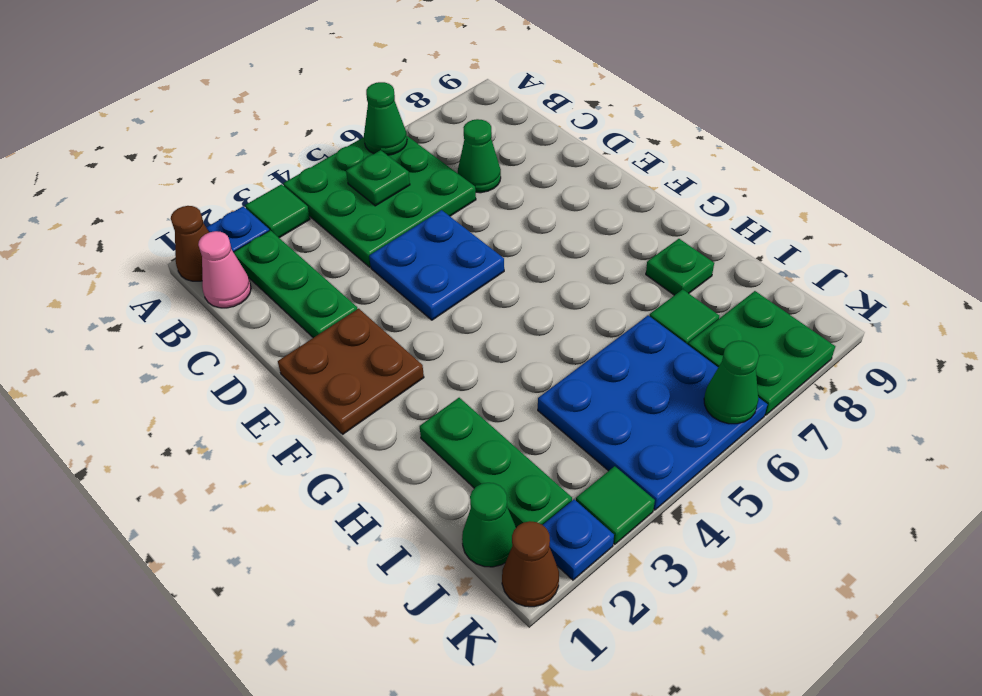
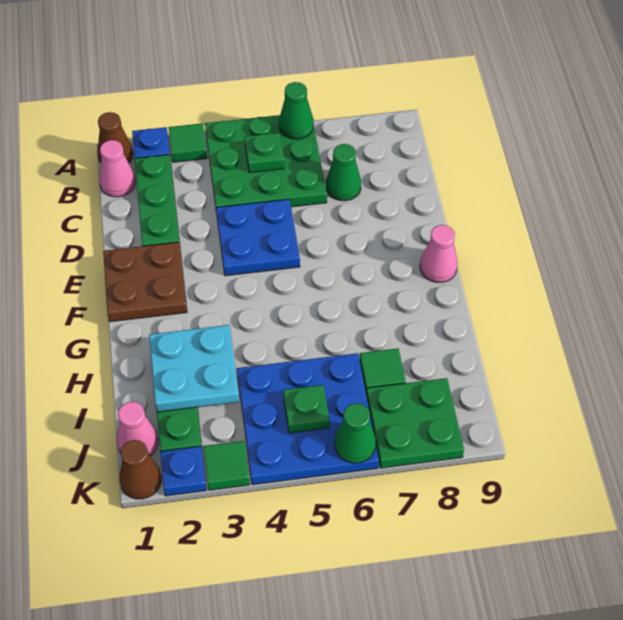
none -> pink 1x1 cone [420,225,458,282]
none -> cyan 2x2 plate [149,325,239,412]
green 1x1 plate [646,239,714,295] -> green 1x1 plate moved to [283,385,329,433]
green 1x1 cone [462,483,516,567] -> pink 1x1 cone [117,402,158,456]

